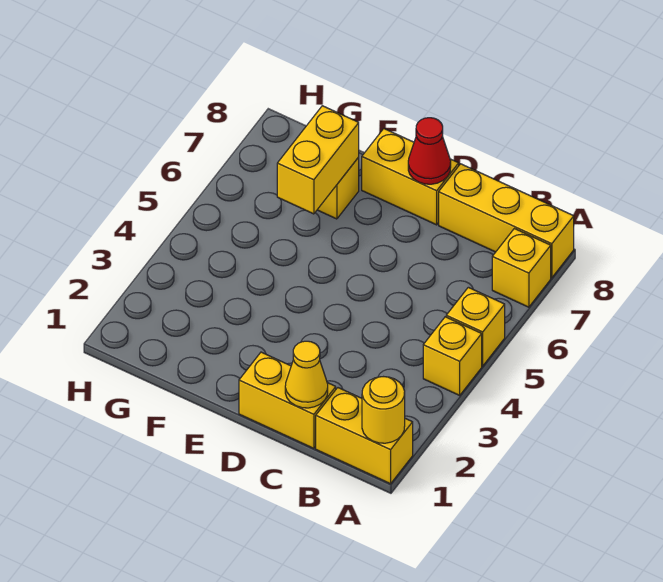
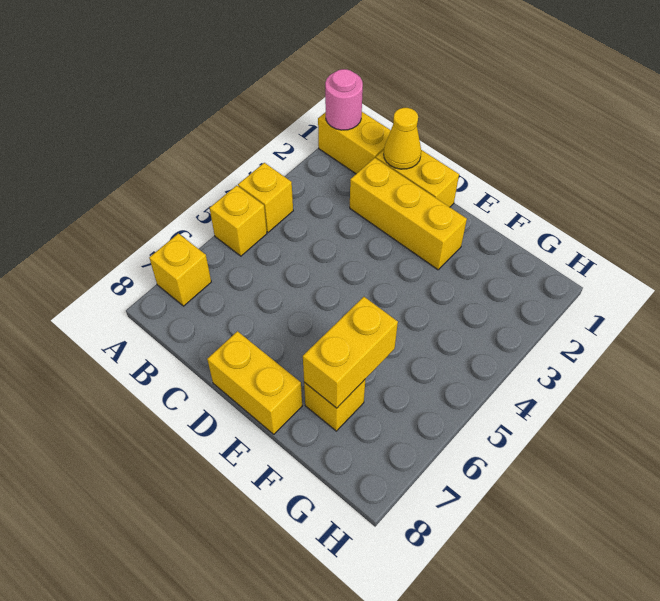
yellow 1x1 round brick [362,377,405,443] -> pink 1x1 round brick [325,69,363,130]
yellow 1x3 brick [439,164,574,278] -> yellow 1x3 brick moved to [350,158,467,270]
red 1x1 cone [408,118,451,184] -> none

